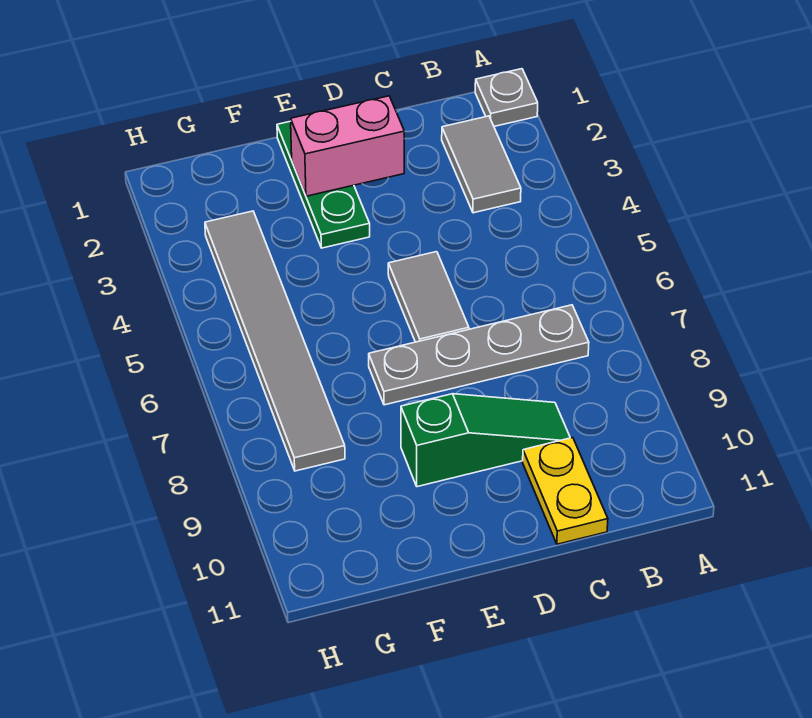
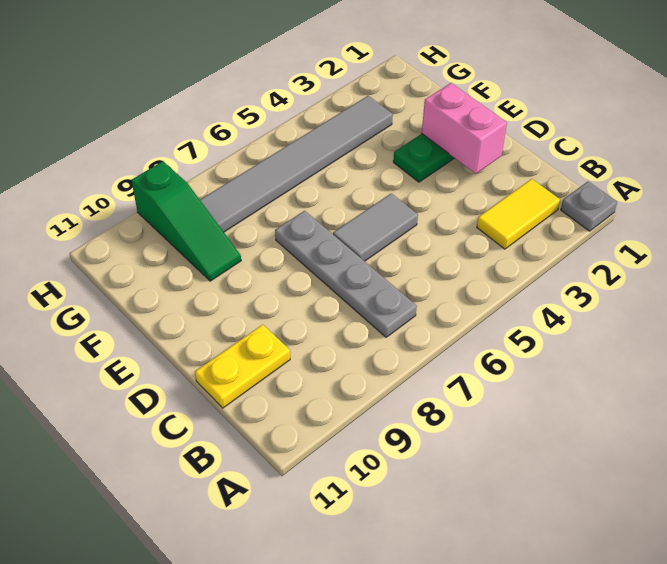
grey 1x2 tile [442,116,521,213] -> yellow 1x2 tile [477,179,560,249]
green 1x3 slope [401,394,570,487] -> green 1x3 slope moved to [131,161,241,281]

